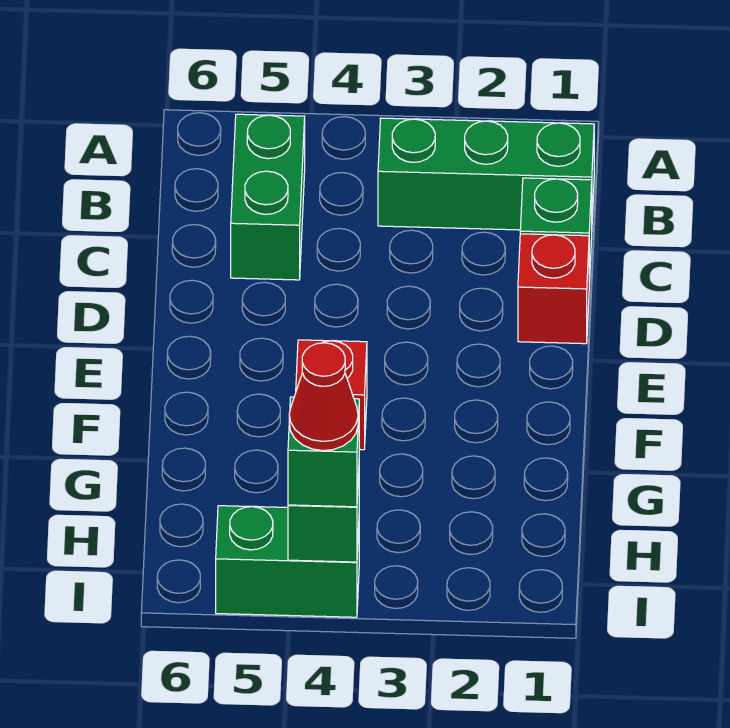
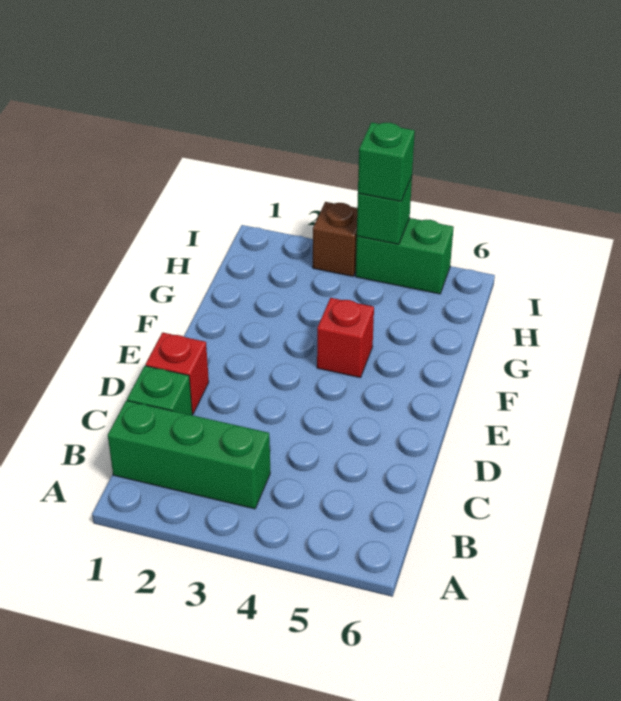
green 1x2 brick [231,114,305,280] -> none
none -> brown 1x1 brick [313,202,357,276]
red 1x1 cone [289,343,358,451] -> none

